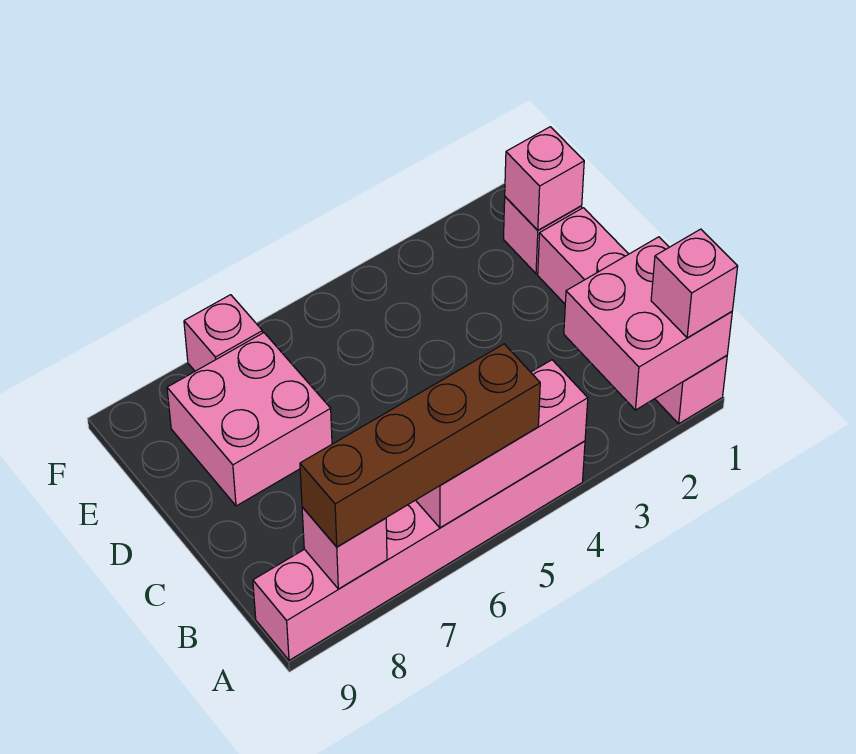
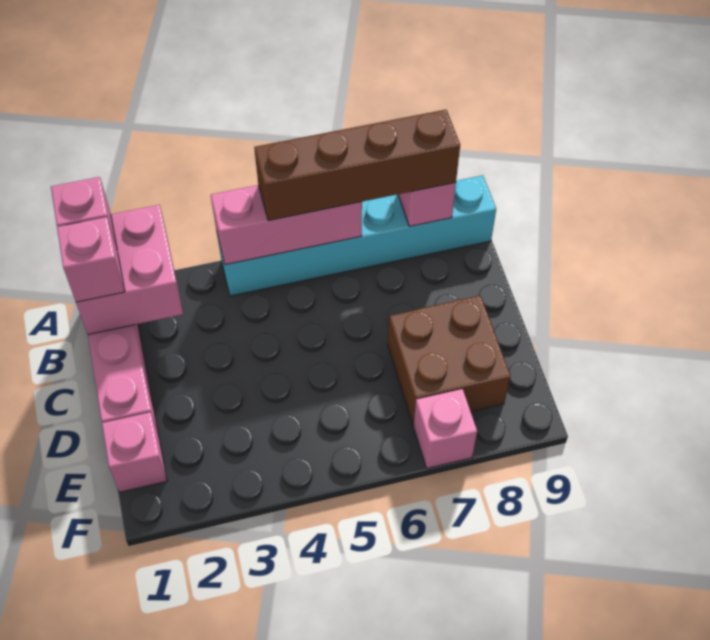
pink 1x6 brick [253,441,585,660] -> cyan 1x6 brick [217,175,496,296]
pink 2x2 brick [167,333,332,506] -> brown 2x2 brick [388,296,510,425]
pink 1x1 brick [505,127,584,230] -> pink 1x1 brick moved to [57,217,125,302]

